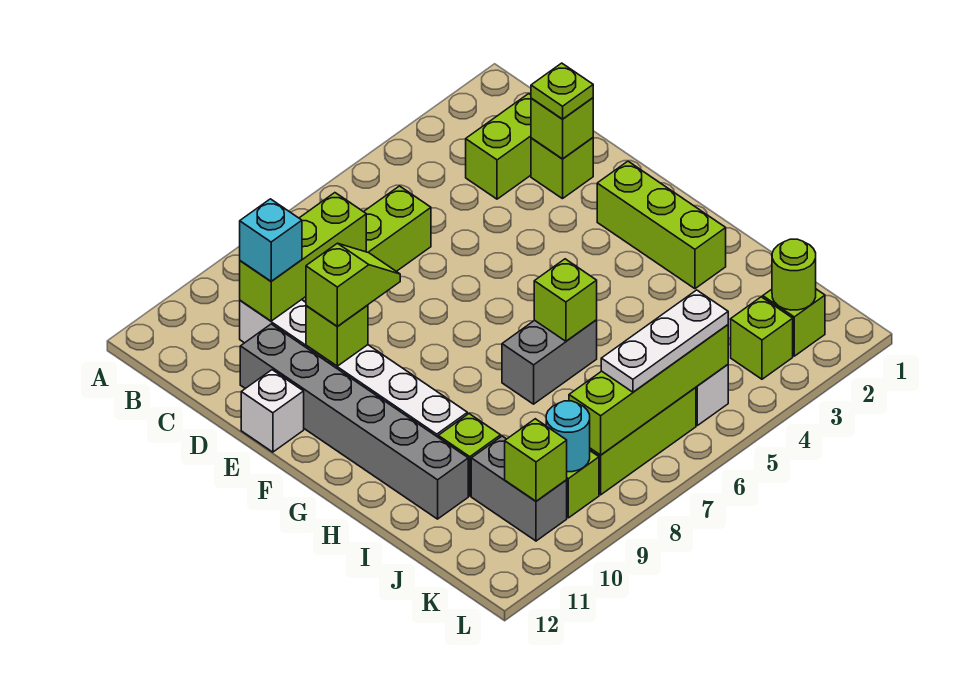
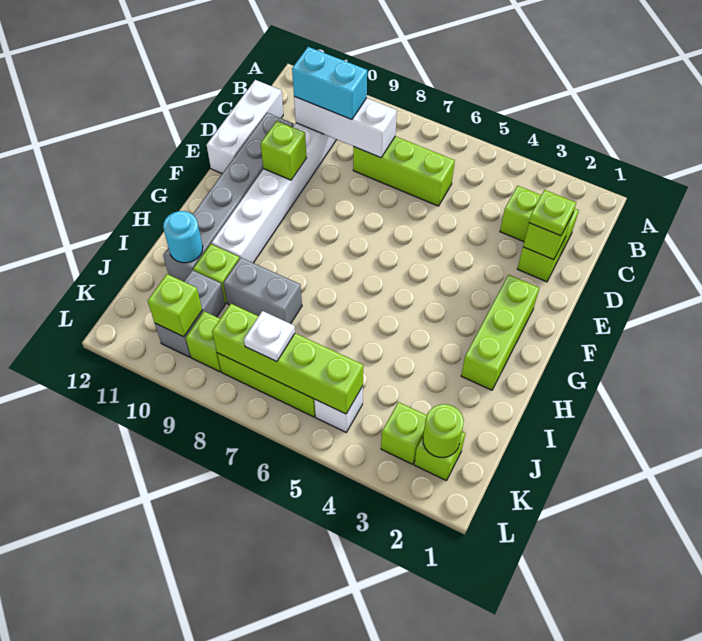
lime 1x3 brick [240,193,366,321] -> white 1x3 brick [294,97,397,158]
cyan 1x1 brick [240,199,302,281] -> cyan 1x2 brick [292,47,367,120]
lime 1x2 slope [306,243,400,326] -> none
white 1x1 brick [241,370,304,452] -> white 1x3 brick [207,80,283,173]
grey 1x2 brick [502,320,597,404] -> grey 1x2 brick moved to [224,257,302,324]
lime 1x1 brick [534,259,597,341] -> none
white 1x3 plate [601,290,728,392] -> white 1x1 plate [244,311,295,362]
cyan 1x1 round brick [546,401,590,472] -> cyan 1x1 round brick moved to [163,211,203,263]

